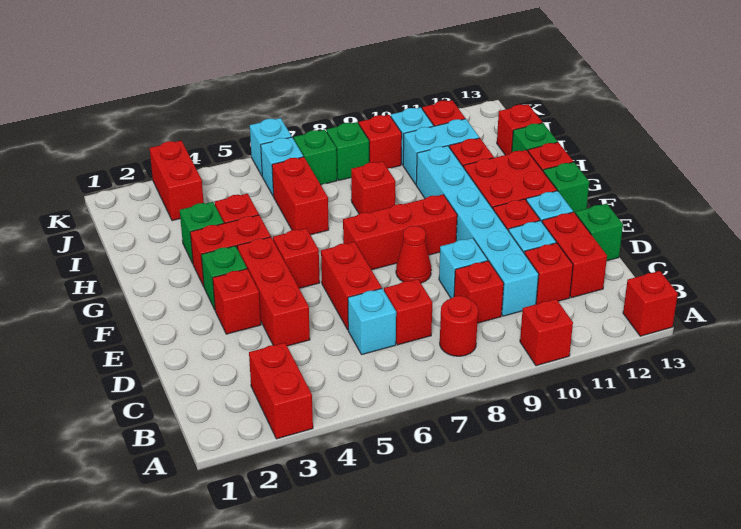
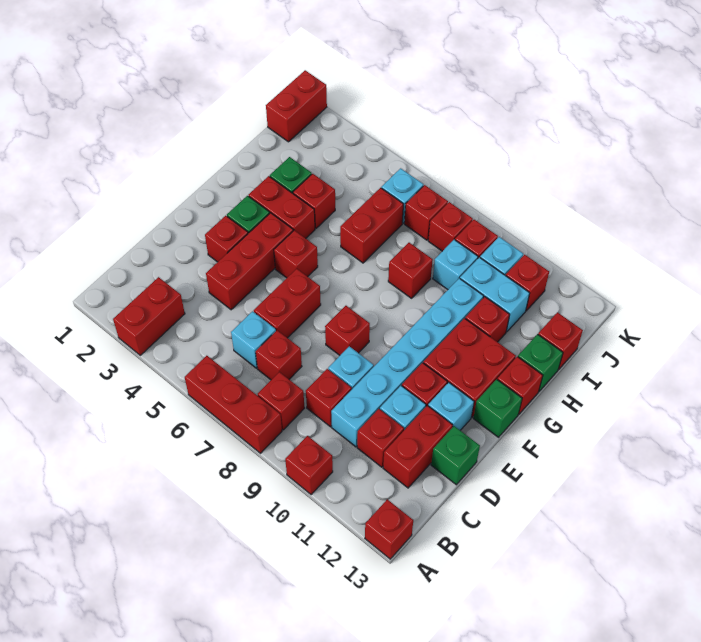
red 1x1 round brick [440,296,478,356] -> red 1x1 brick [258,372,304,430]
red 1x1 cone [396,226,431,283] -> red 1x1 brick [325,306,370,355]
red 1x3 brick [343,195,457,270] -> red 1x3 brick moved to [185,356,282,453]
red 1x2 brick [150,141,204,221] -> red 1x2 brick moved to [266,70,327,142]
green 1x1 brick [294,130,337,185] -> red 1x1 brick [404,185,448,240]
green 1x1 brick [327,122,369,180] -> red 1x1 brick [428,202,473,251]
cyan 1x1 brick [250,118,292,176] -> cyan 1x1 brick moved to [433,240,478,290]

